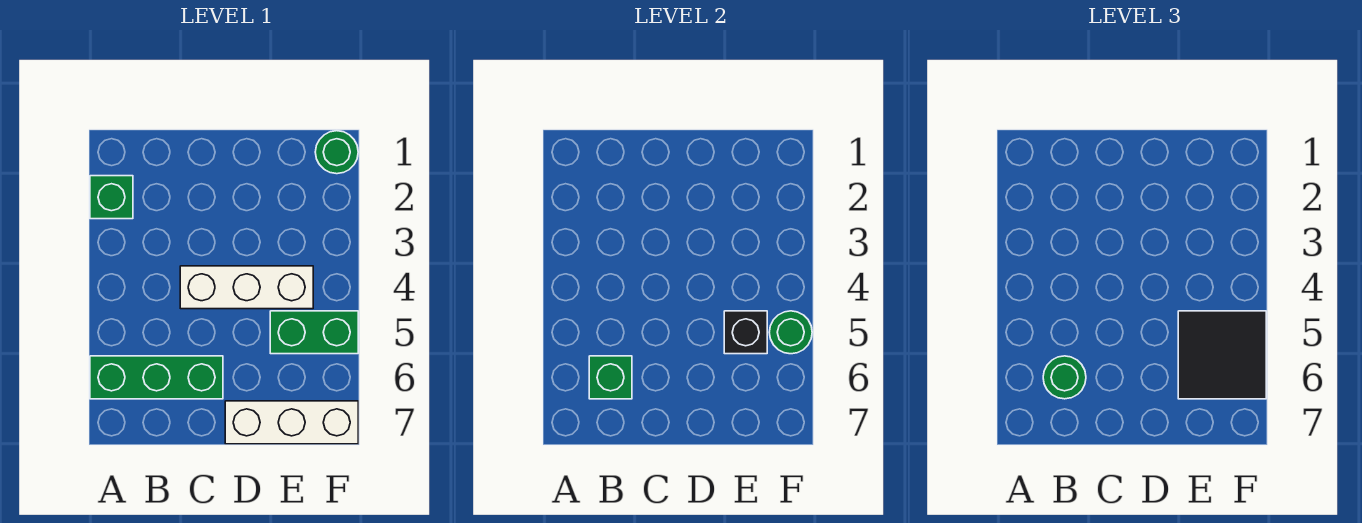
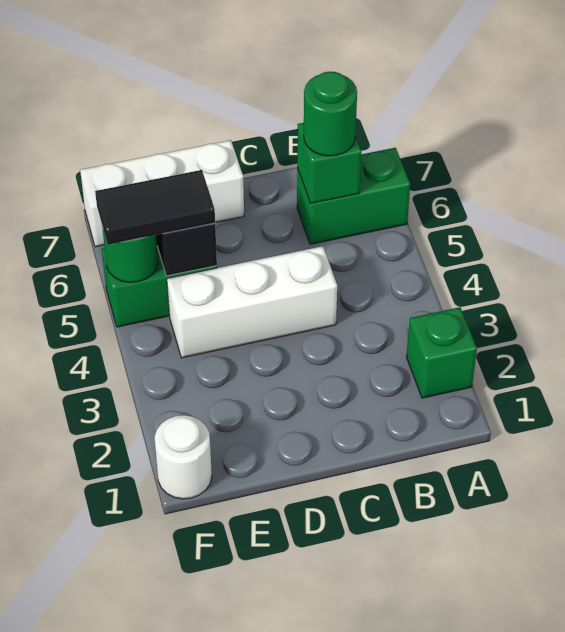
green 1x3 brick [90,356,223,399] -> green 1x2 brick [297,148,410,244]
black 2x2 tile [1178,311,1266,399] -> black 1x2 tile [95,170,215,245]
green 1x1 round brick [315,131,358,174] -> white 1x1 round brick [154,415,212,499]

